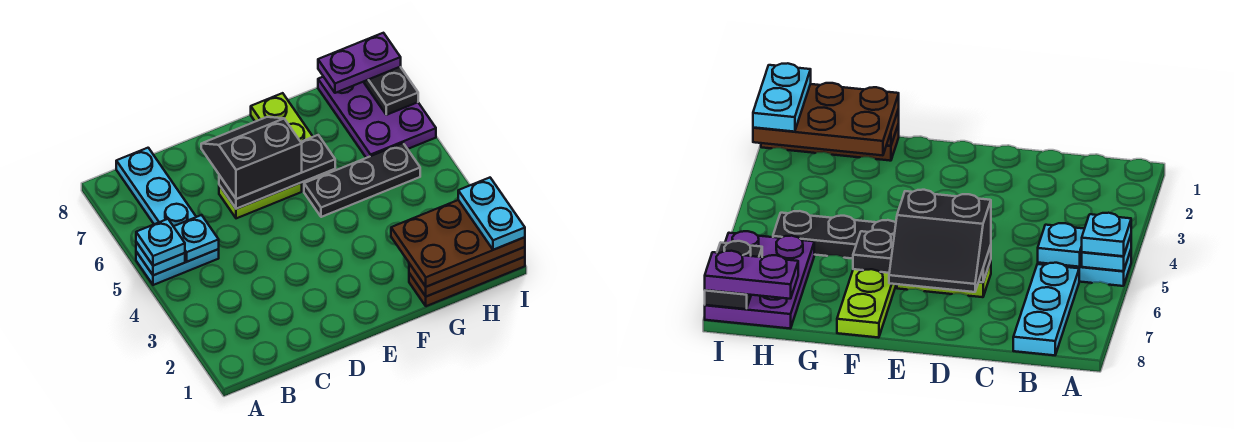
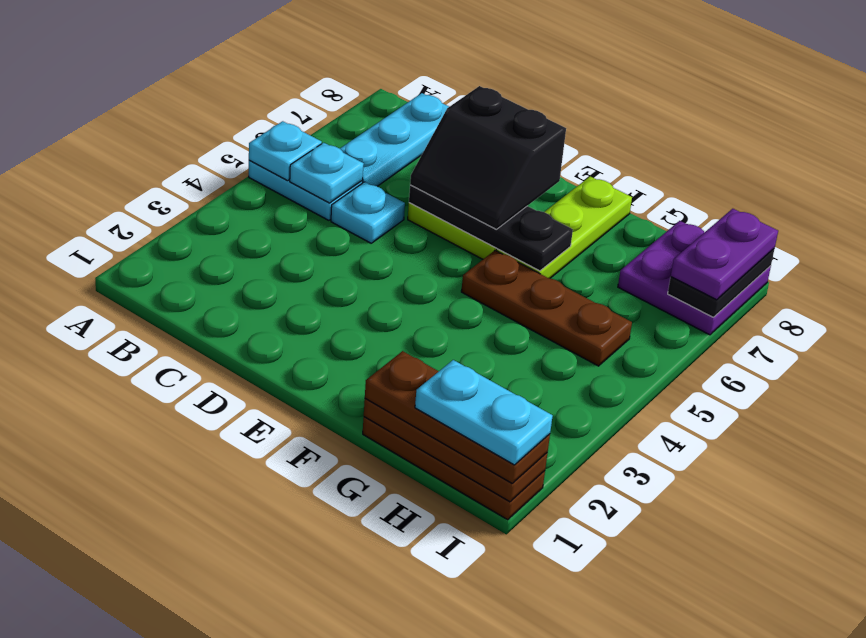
cyan 1x1 plate [136,219,185,266] -> cyan 1x1 plate moved to [331,182,405,243]
black 2x2 slope [201,117,302,199] -> black 2x2 slope turned to [410,86,566,229]
black 1x3 plate [304,143,420,217] -> brown 1x3 plate [461,250,632,366]
brown 2x3 plate [391,200,525,287] -> brown 1x3 plate [365,351,550,483]
purple 2x3 plate [318,77,436,158] -> purple 2x2 plate [618,221,771,335]
purple 1x2 plate [318,33,401,93] -> purple 1x2 plate turned to [671,209,778,300]
cyan 1x2 plate [458,178,525,250] -> cyan 1x2 plate turned to [415,360,553,465]

